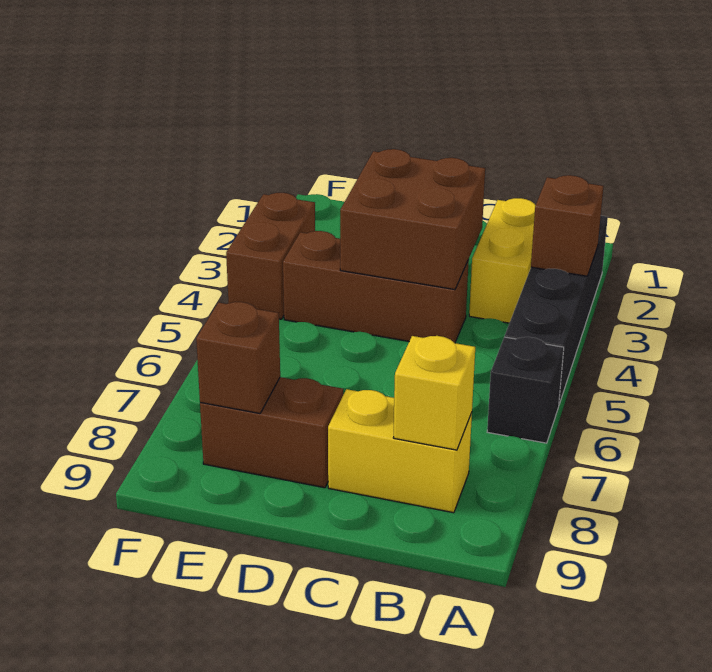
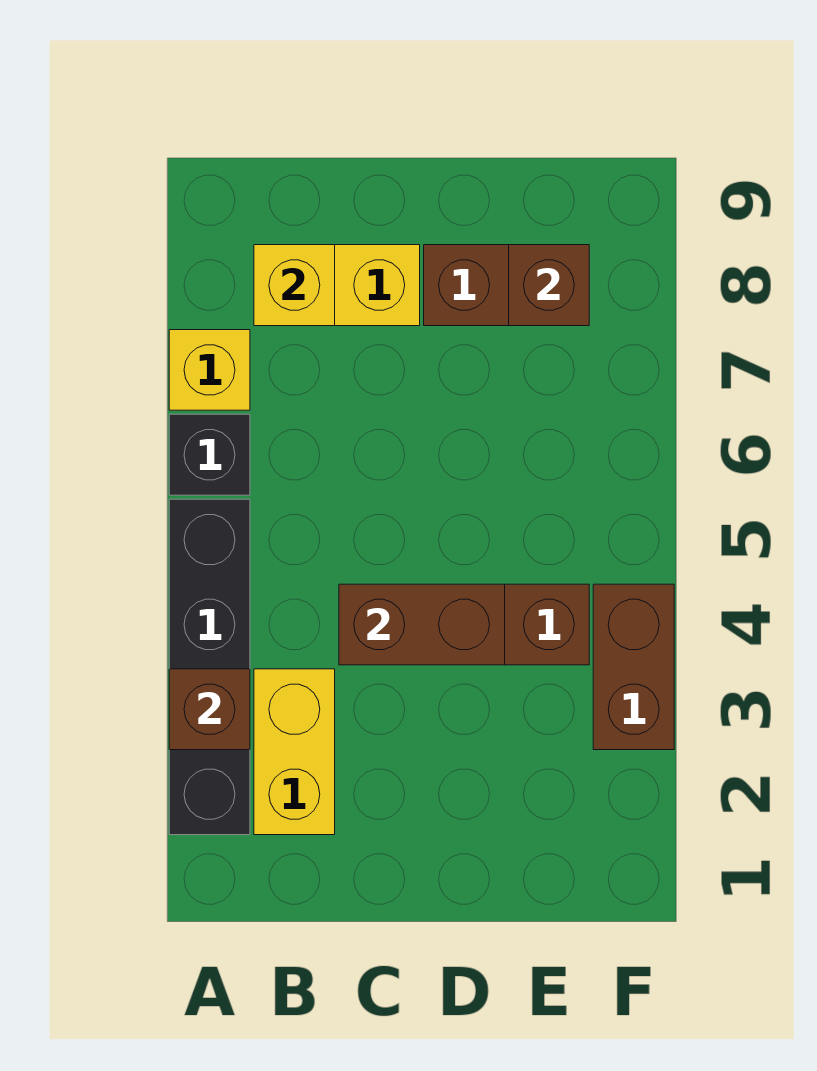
none -> yellow 1x1 brick [169,330,250,410]
brown 2x2 brick [340,149,485,290] -> brown 1x2 brick [339,584,505,665]

